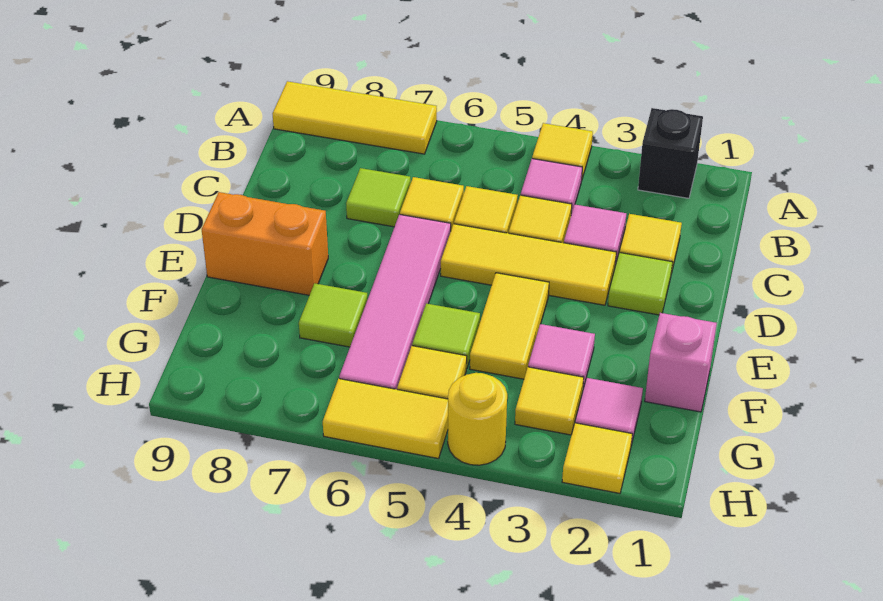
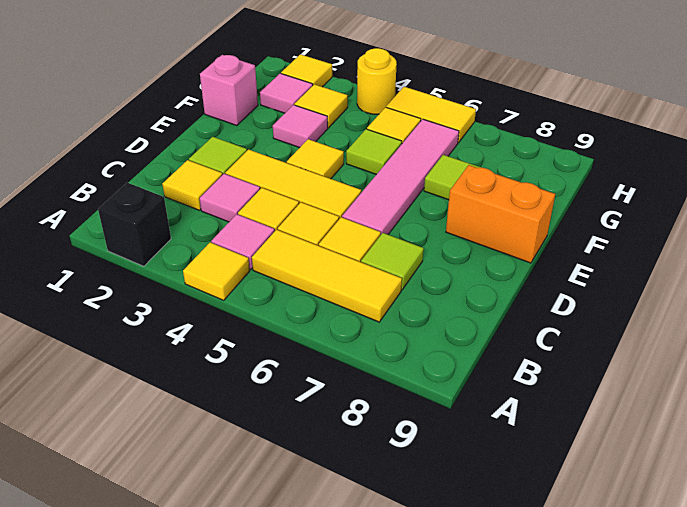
yellow 1x3 tile [273,81,437,154] -> yellow 1x3 tile moved to [252,230,402,322]
yellow 1x2 tile [470,273,549,379] -> yellow 1x1 tile [287,139,344,179]

